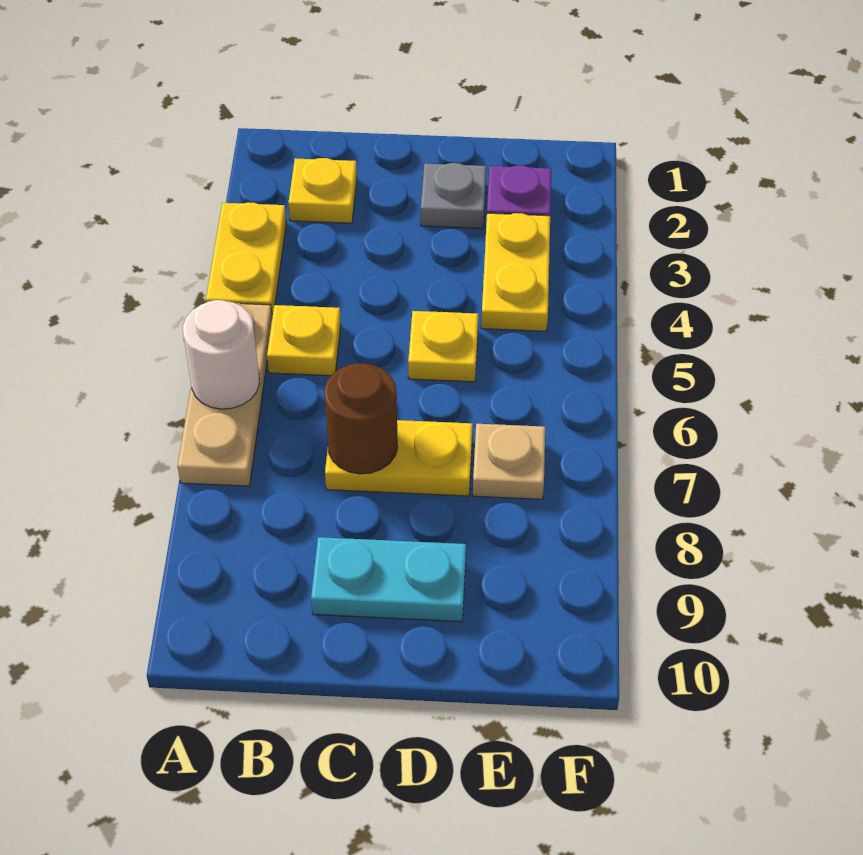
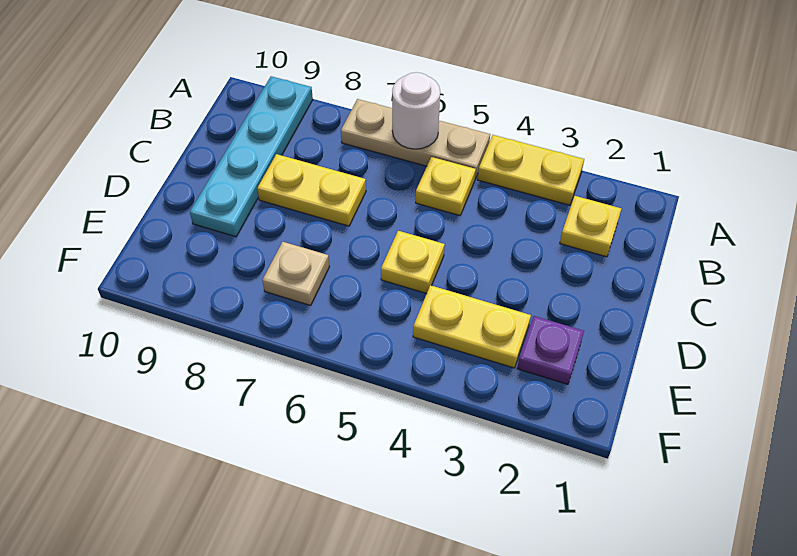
yellow 1x2 plate [325,420,473,496] -> yellow 1x2 plate turned to [257,154,366,226]
brown 1x1 round brick [324,363,398,474] -> none
cyan 1x2 plate [311,537,466,622] -> cyan 1x4 plate [190,76,313,237]
grey 1x1 plate [421,163,486,229] -> none

